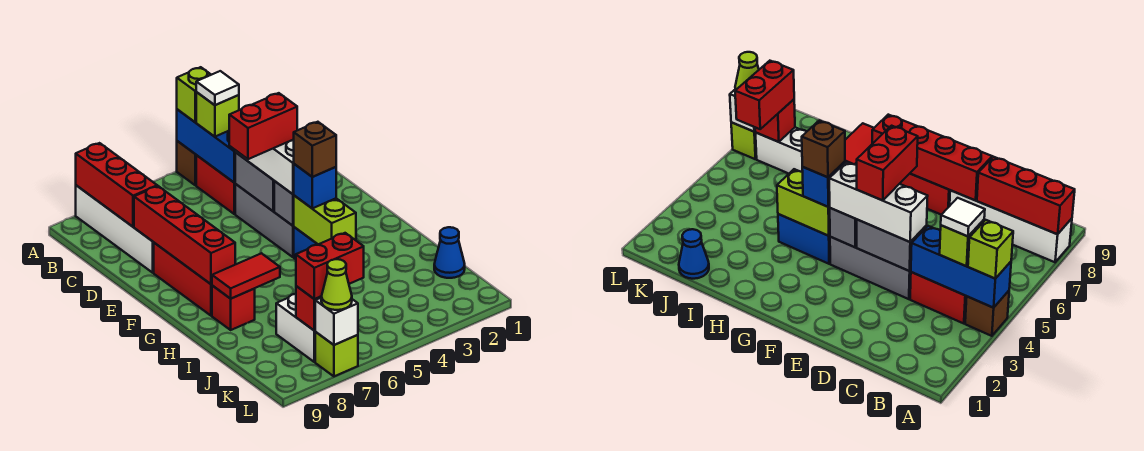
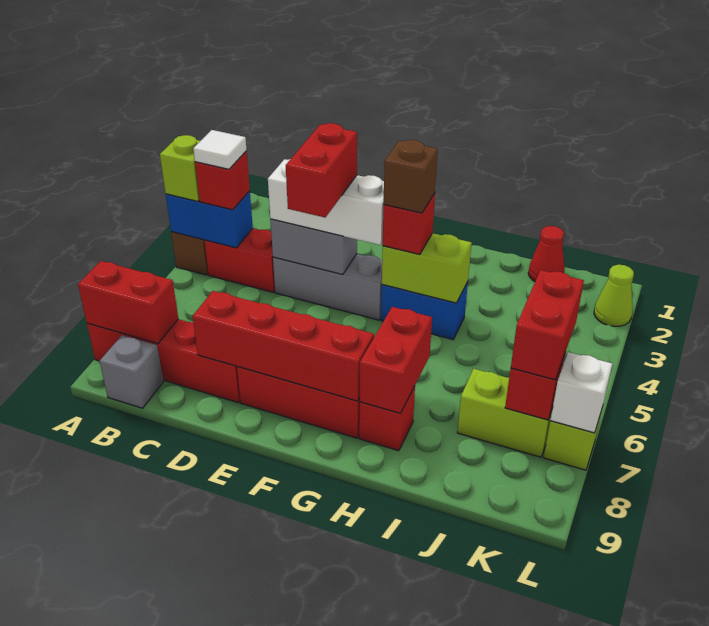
blue 1x3 brick [177,109,235,183] -> blue 1x2 brick [166,191,253,248]
white 1x4 brick [76,185,154,273] -> red 1x4 brick [87,319,240,403]
red 1x3 brick [76,143,157,227] -> red 1x2 brick [78,261,178,344]
lime 1x1 brick [196,92,239,137] -> red 1x1 brick [195,151,250,210]
grey 1x1 brick [274,181,294,226] -> grey 1x1 brick moved to [100,335,163,408]
blue 1x1 brick [294,164,336,208] -> red 1x1 brick [383,193,435,255]
red 1x2 tile [212,253,280,299] -> red 1x2 brick [360,307,432,414]
blue 1x1 cone [434,227,465,278] -> red 1x1 cone [528,226,565,281]
white 1x2 brick [276,294,315,362] -> lime 1x2 brick [457,369,553,457]
lime 1x1 cone [321,259,352,310] -> lime 1x1 cone moved to [594,265,634,326]

